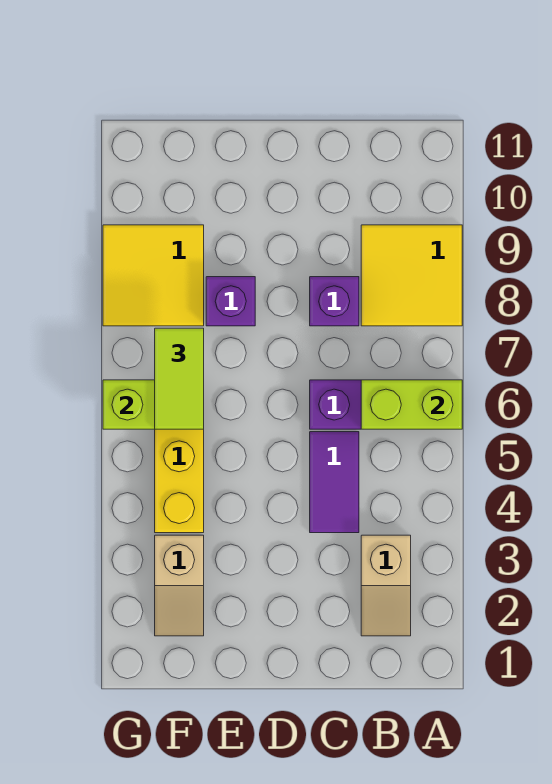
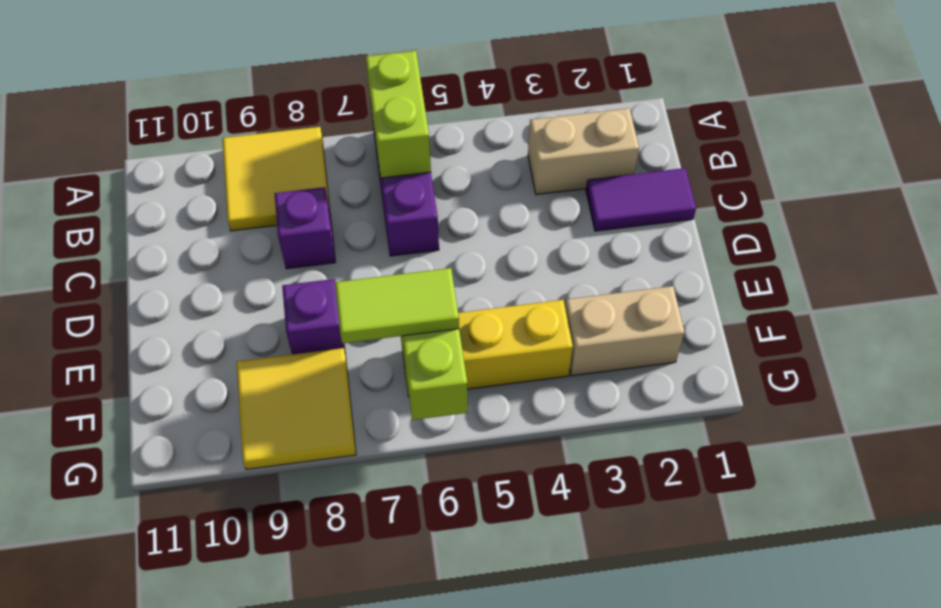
tan 1x2 slope [361,535,411,636] -> tan 1x2 brick [528,108,639,195]
purple 1x2 tile [310,432,359,533] -> purple 1x2 tile moved to [586,168,696,231]
tan 1x2 slope [155,535,204,636] -> tan 1x2 brick [565,286,685,376]

